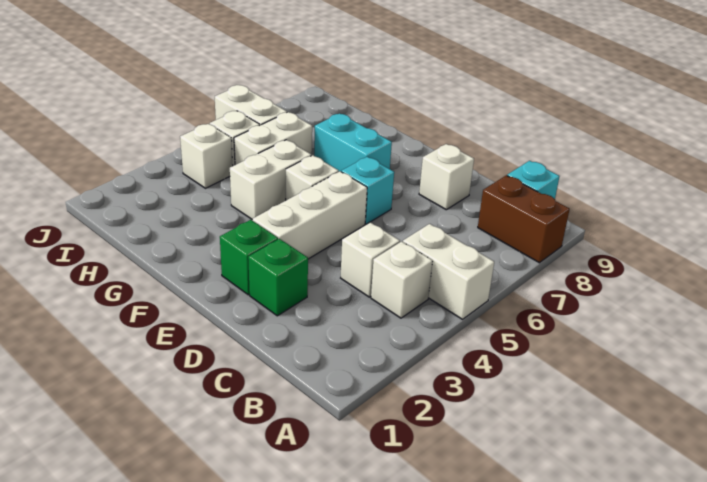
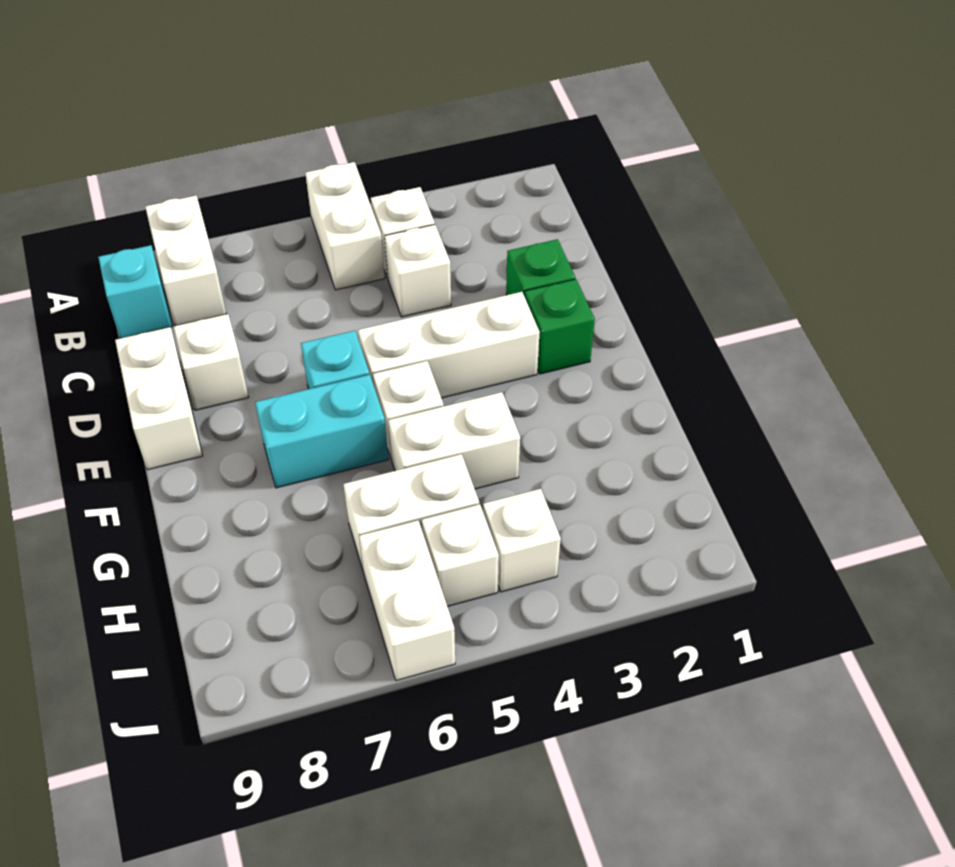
brown 1x2 brick [478,175,570,263] -> white 1x2 brick [145,196,226,326]
none -> white 1x2 brick [115,327,203,470]
cyan 1x2 brick [314,113,392,172] -> cyan 1x2 brick turned to [255,375,388,488]

